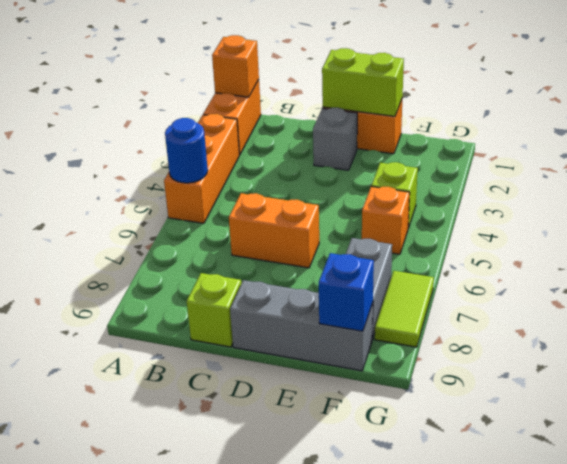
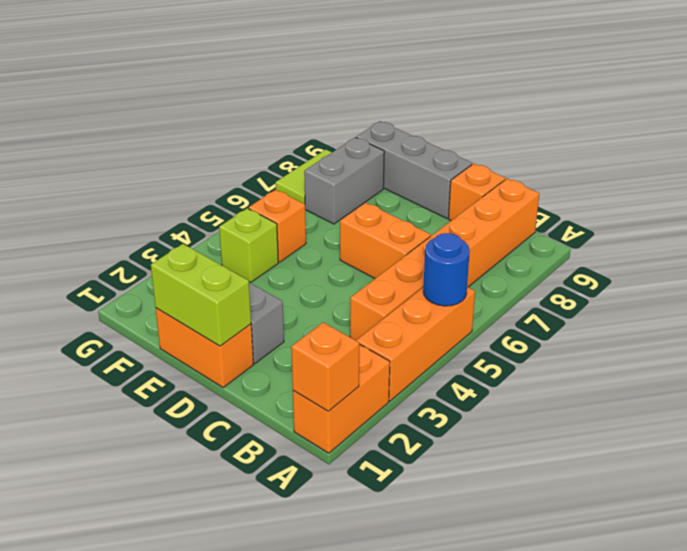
none -> orange 1x6 brick [350,179,539,340]
lime 1x1 brick [187,273,241,347] -> orange 1x1 brick [449,164,505,221]
blue 1x1 brick [319,253,374,331] -> none

